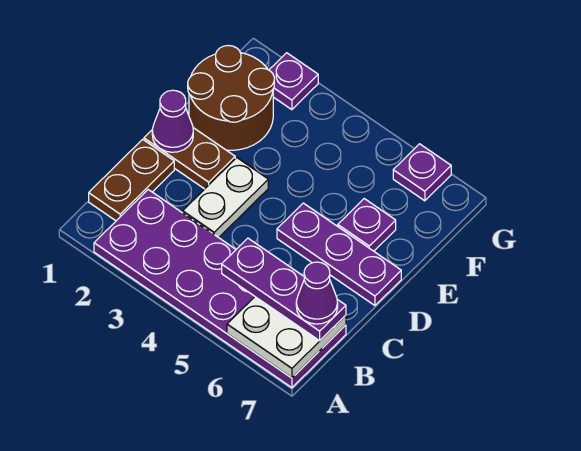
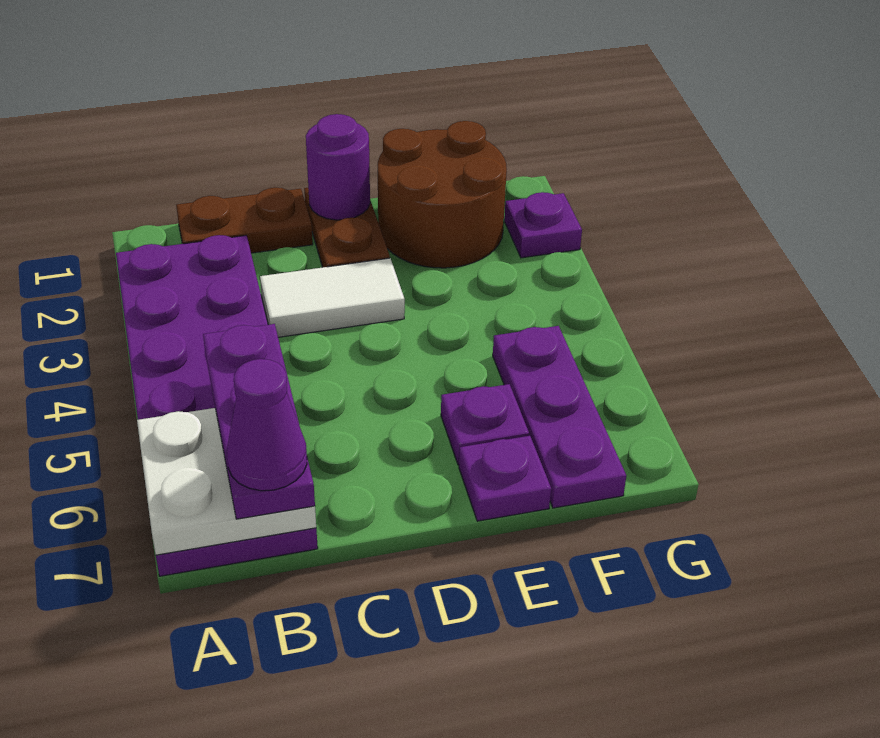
white 1x2 plate [183,158,268,238] -> white 1x2 tile [260,258,405,337]
purple 1x1 cone [152,90,193,152] -> purple 1x1 round brick [306,114,370,220]
purple 1x3 plate [277,203,401,305] -> purple 1x3 plate moved to [493,326,626,508]
purple 1x1 plate [393,144,451,201] -> purple 1x1 plate moved to [459,436,551,521]

